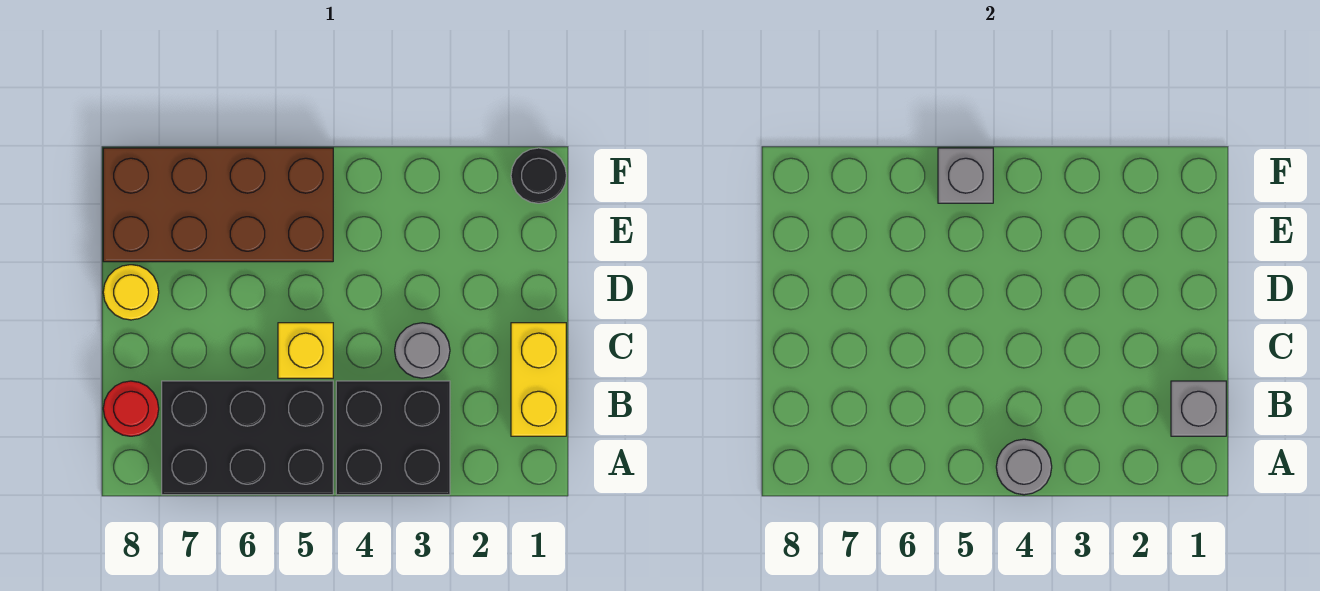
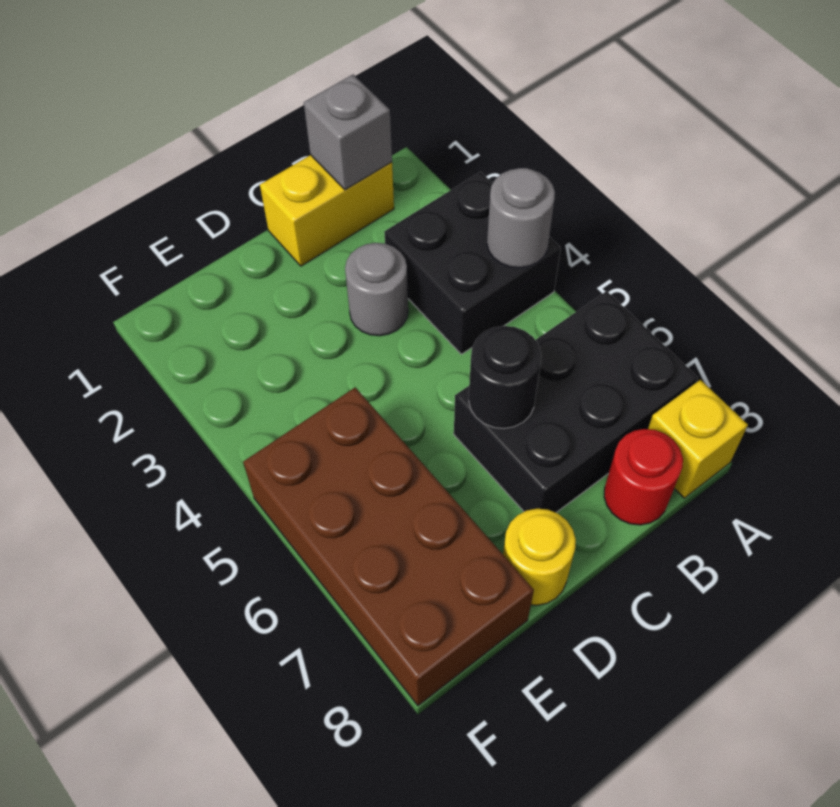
black 2x3 brick [162,381,333,495] -> black 2x3 brick turned to [454,291,698,513]
yellow 1x1 brick [278,323,333,378] -> yellow 1x1 brick moved to [648,380,748,498]
black 1x1 round brick [511,148,566,203] -> black 1x1 round brick moved to [469,326,541,428]
grey 1x1 brick [938,148,993,203] -> none

